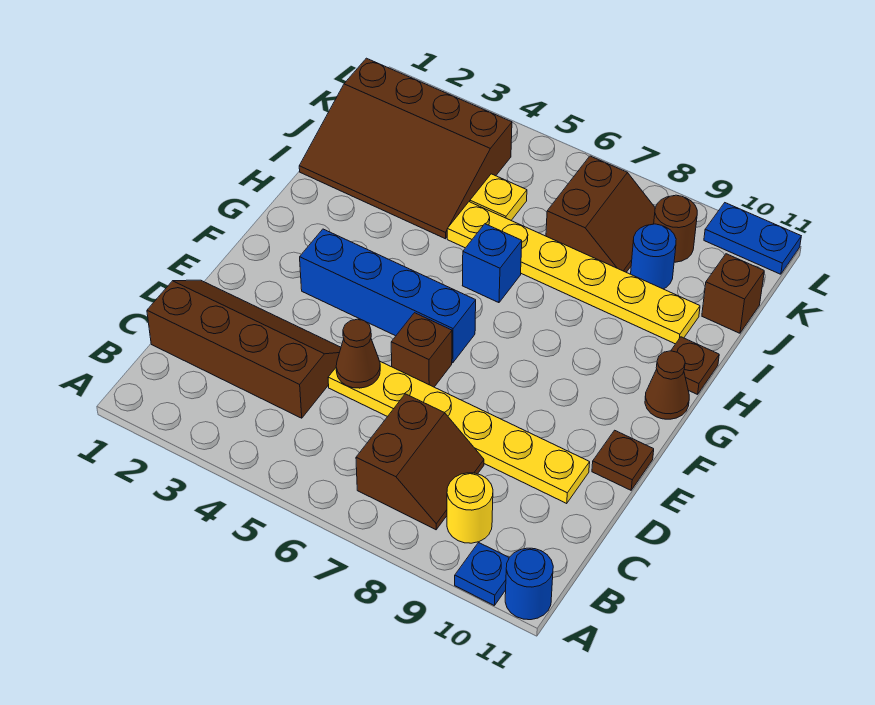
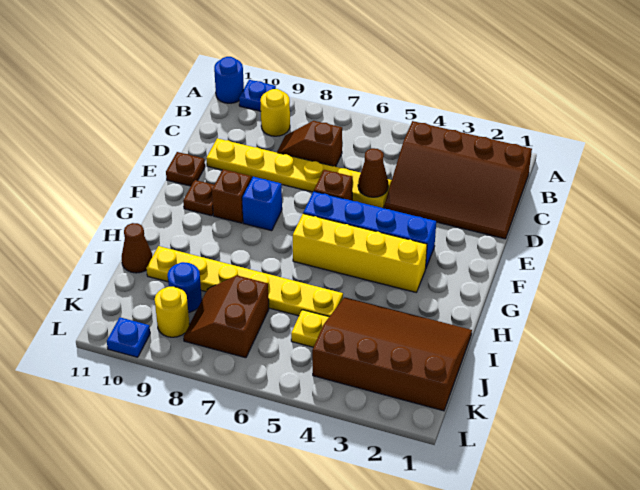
brown 2x2 slope [356,394,484,530] -> brown 1x2 slope [277,121,342,167]
brown 2x4 slope [147,280,341,418] -> brown 3x4 slope [384,121,532,239]
none -> yellow 1x4 brick [293,214,427,292]
brown 1x1 cone [645,351,689,419] -> brown 1x1 cone moved to [122,223,152,273]
blue 1x1 brick [462,224,522,303] -> blue 1x1 brick moved to [242,177,282,231]
brown 1x1 plate [671,337,719,394] -> brown 1x1 plate moved to [183,180,214,216]
brown 1x1 brick [702,254,764,333] -> brown 1x1 brick moved to [212,169,251,223]
brown 1x1 round brick [654,195,697,262] -> yellow 1x1 round brick [155,287,189,337]
blue 1x2 plate [704,203,801,274] -> blue 1x1 plate [107,317,150,357]

